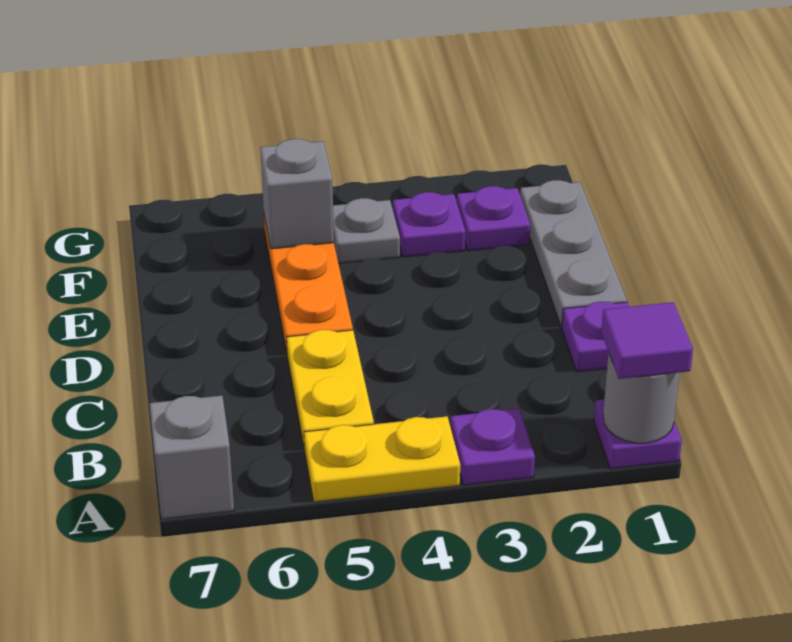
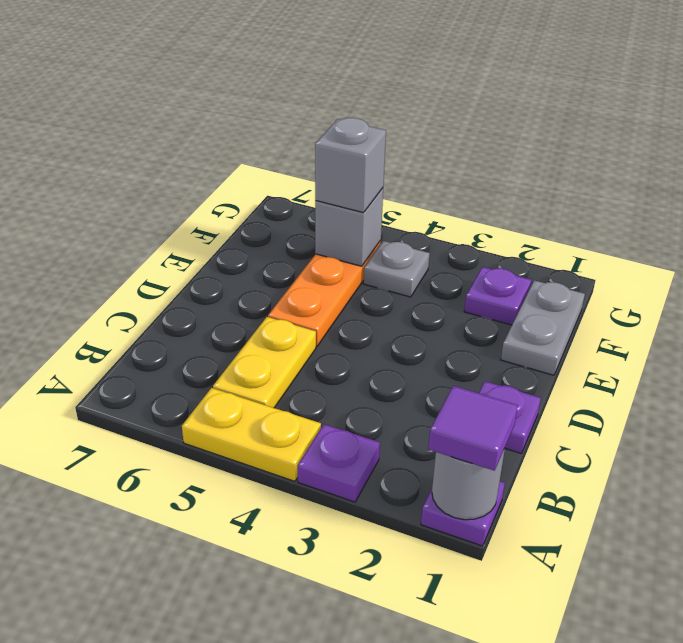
grey 1x1 brick [150,395,234,519] -> grey 1x1 brick moved to [315,118,386,213]
grey 1x3 plate [520,180,627,327] -> grey 1x2 plate [501,280,585,375]
purple 1x1 plate [393,192,465,257] -> none

